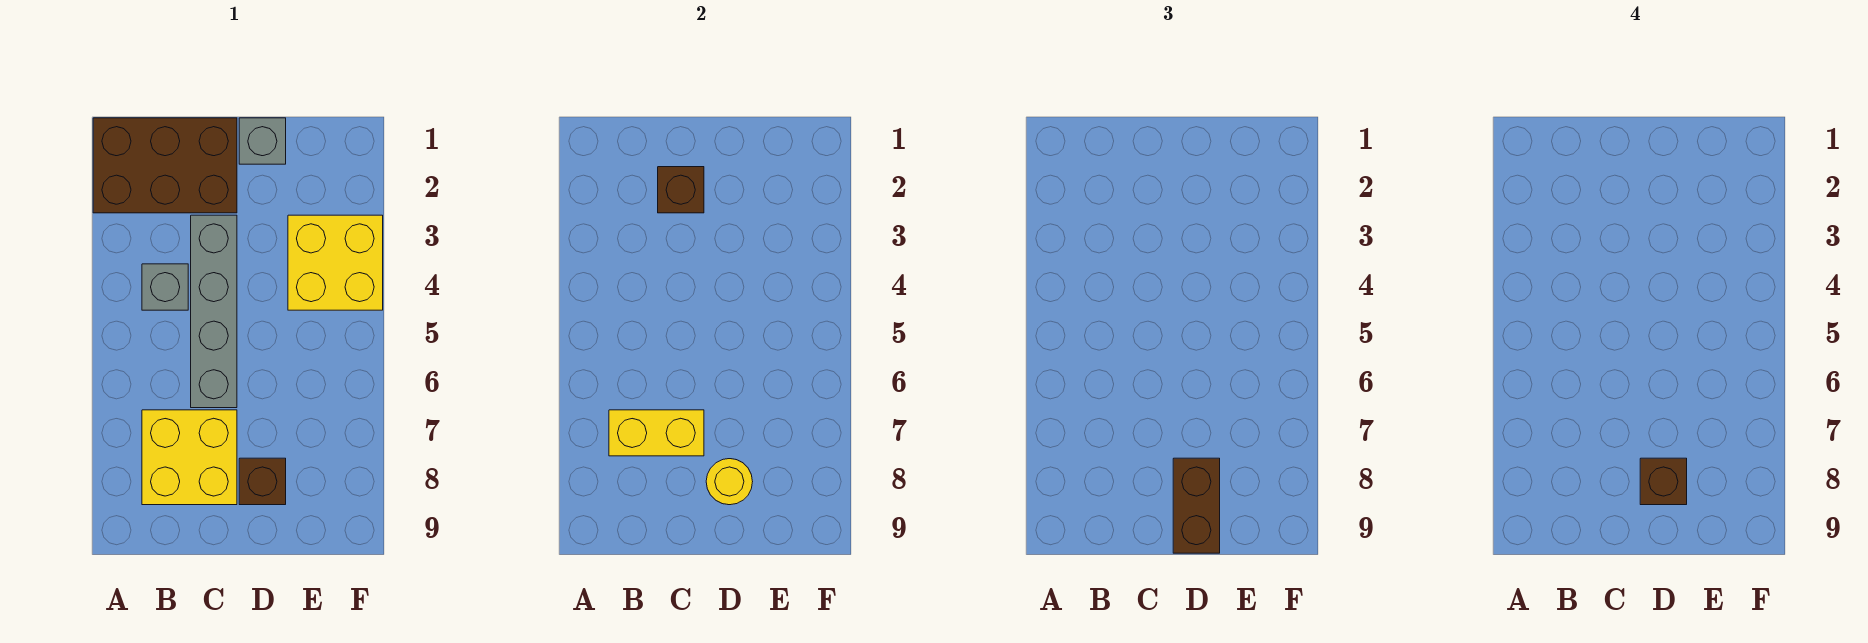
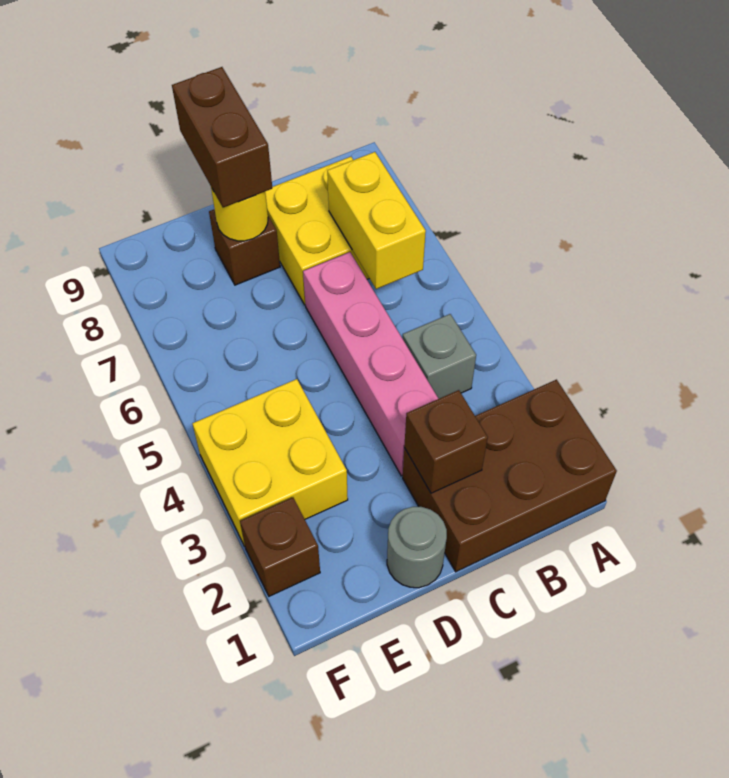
yellow 1x2 brick [609,410,704,456] -> yellow 1x2 brick turned to [327,152,426,289]
grey 1x4 brick [191,215,237,408] -> pink 1x4 brick [303,252,438,476]
grey 1x1 brick [239,118,286,164] -> grey 1x1 round brick [387,507,447,588]
brown 1x1 brick [1640,458,1687,505] -> brown 1x1 brick moved to [240,497,320,596]

